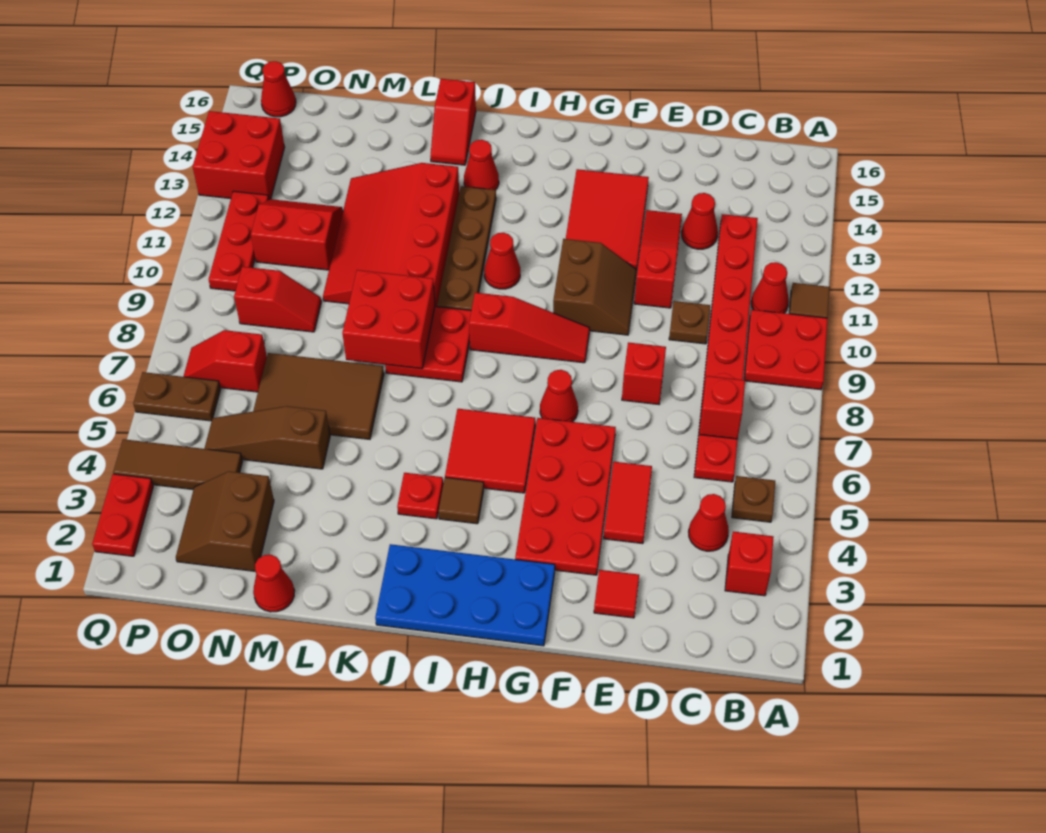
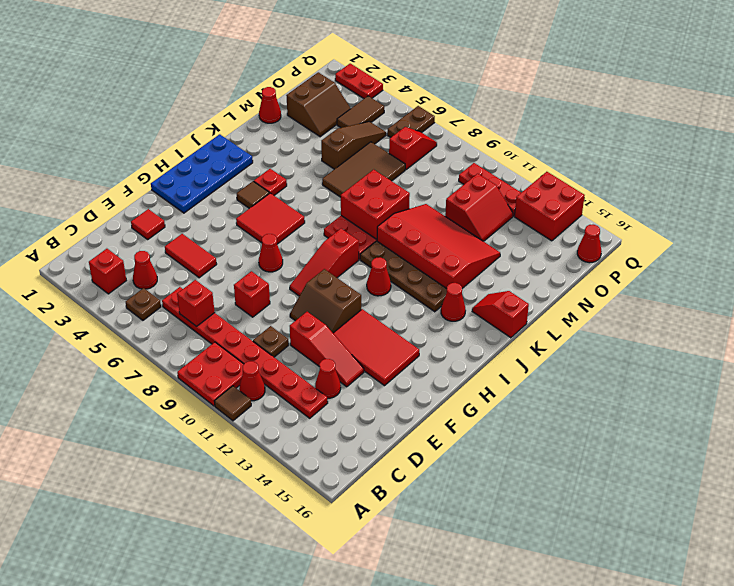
red 2x4 plate [515,418,616,575] -> none
brown 2x2 slope [176,471,274,571] -> brown 2x2 slope turned to [286,72,351,137]
red 1x2 slope [234,267,321,332] -> none
brown 1x3 tile [113,439,243,490] -> brown 1x2 tile [337,96,384,128]

